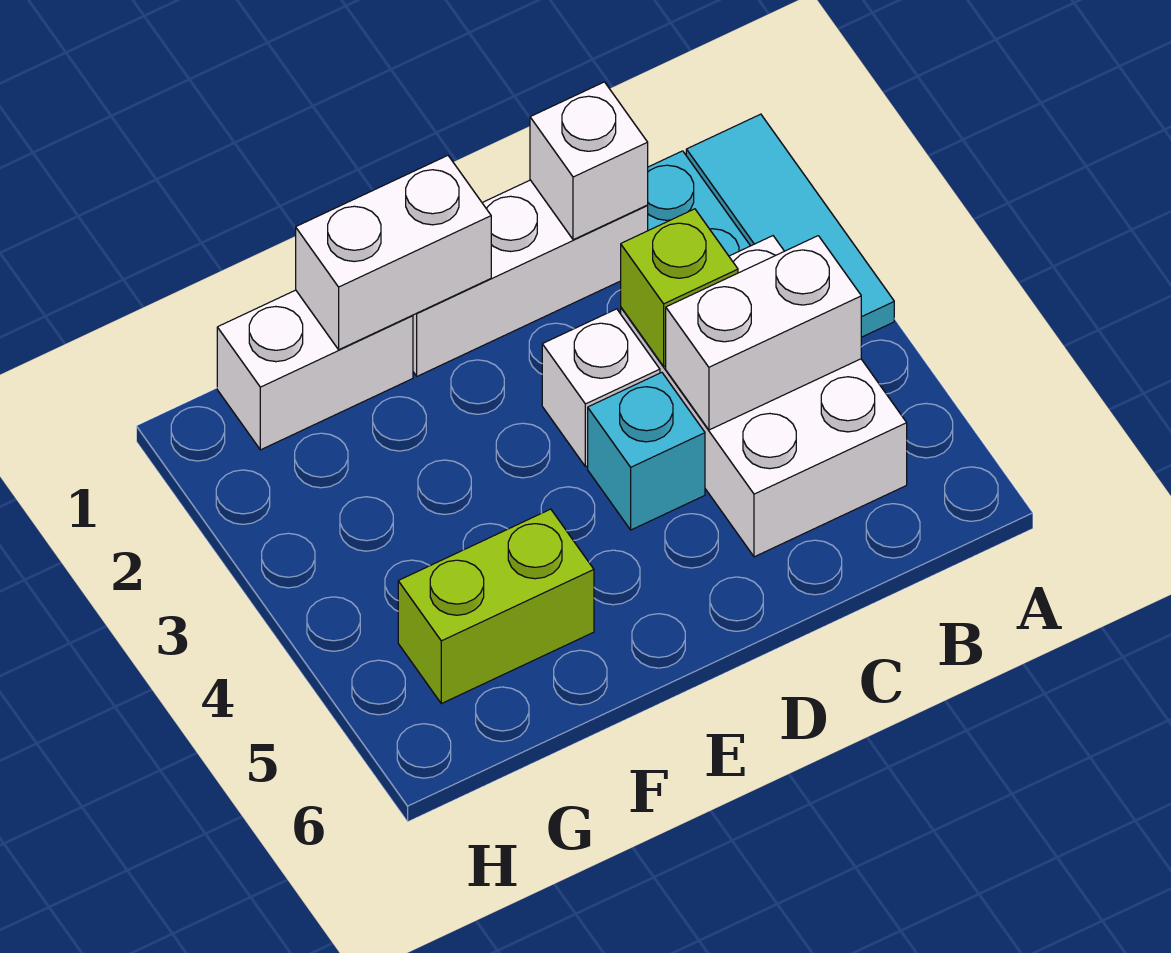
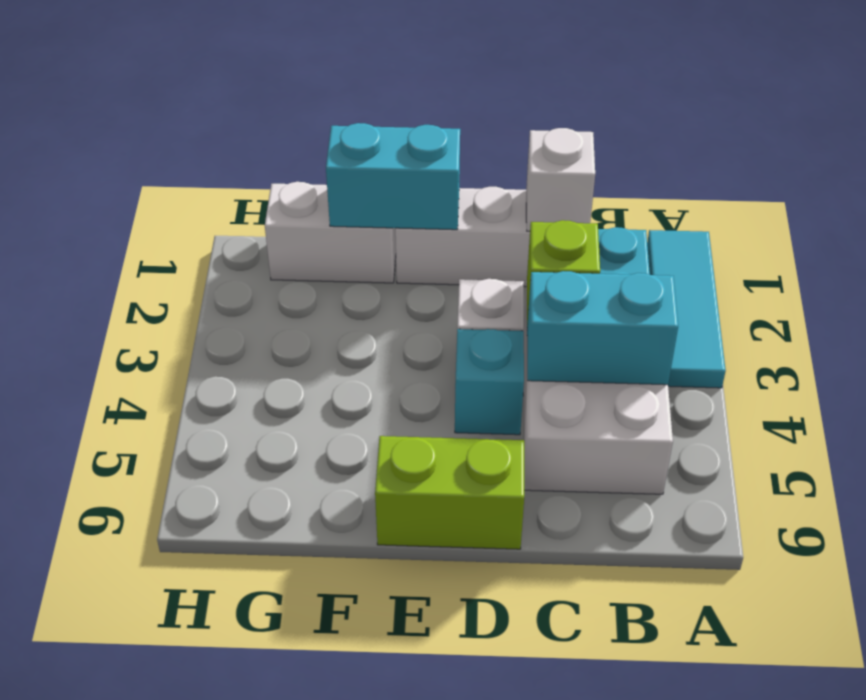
white 1x2 brick [666,236,861,430] -> cyan 1x2 brick [527,271,678,385]
white 1x2 brick [296,156,491,350] -> cyan 1x2 brick [326,123,460,230]
lime 1x2 brick [398,509,594,704] -> lime 1x2 brick moved to [375,436,524,549]

